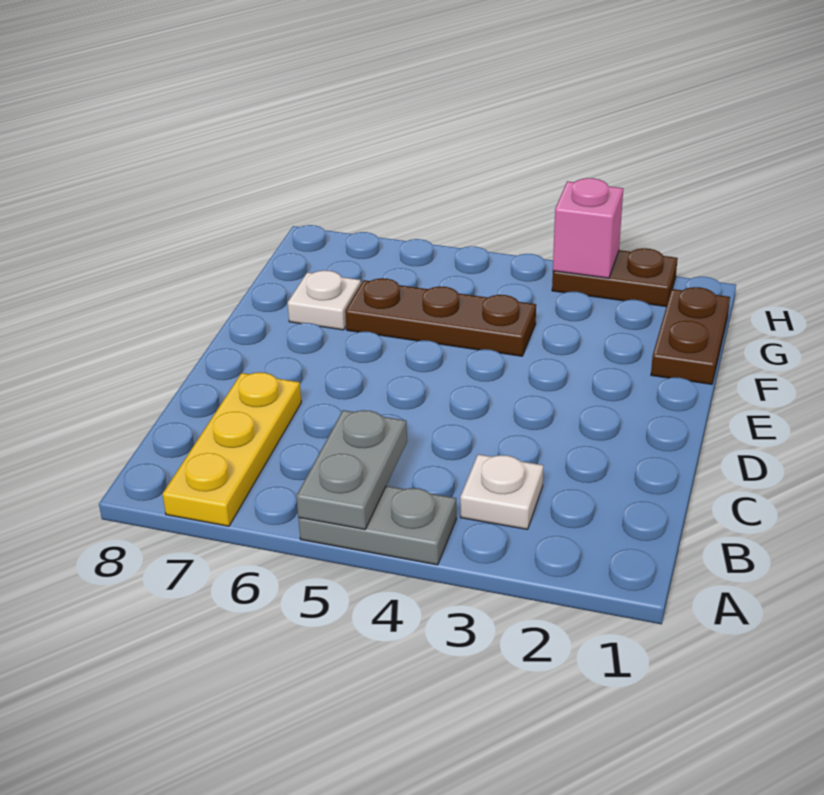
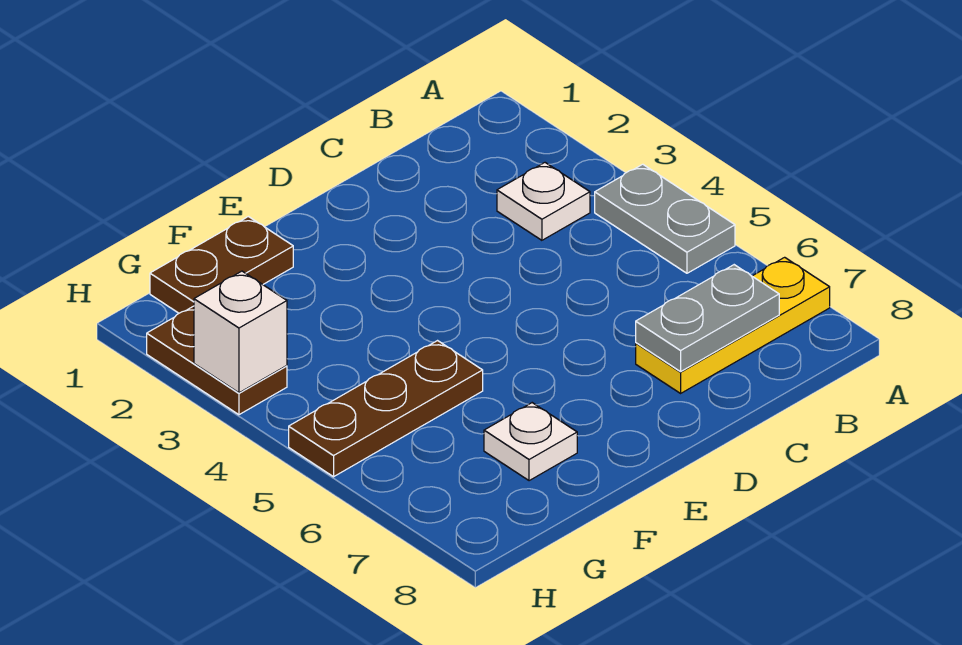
grey 1x2 plate [296,410,407,530] -> grey 1x2 plate moved to [636,265,779,372]
brown 1x3 plate [345,278,536,356] -> brown 1x3 plate turned to [289,341,483,477]
pink 1x1 brick [553,178,623,278] -> white 1x1 brick [194,271,287,393]

